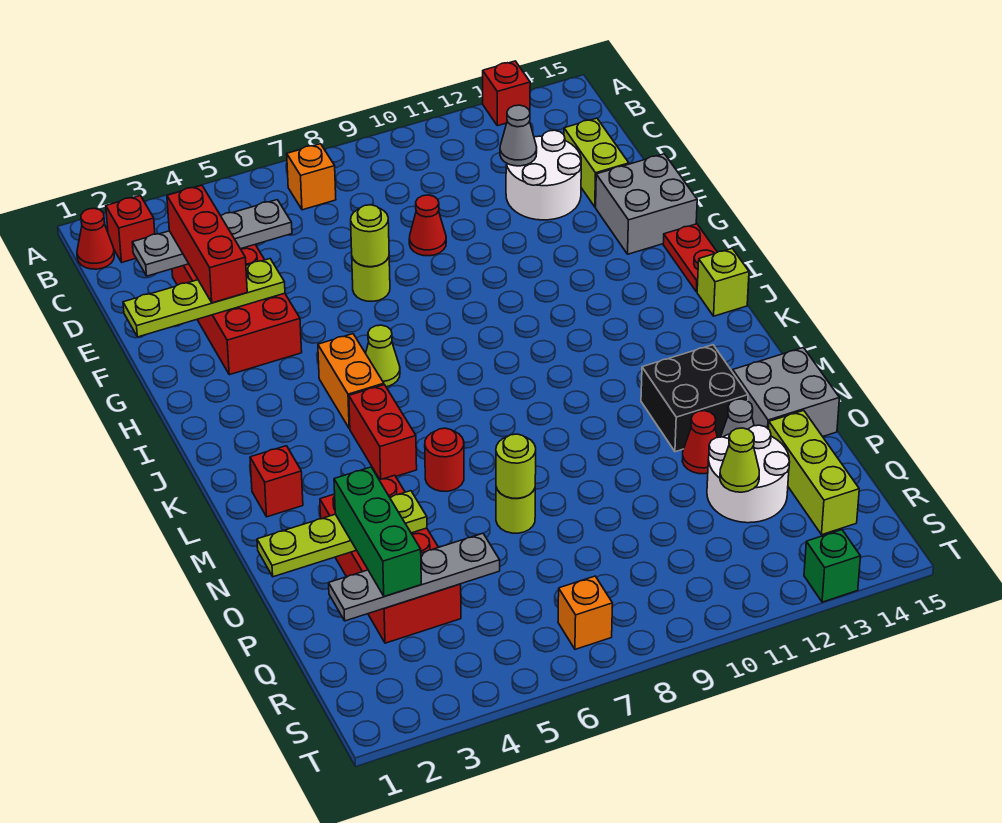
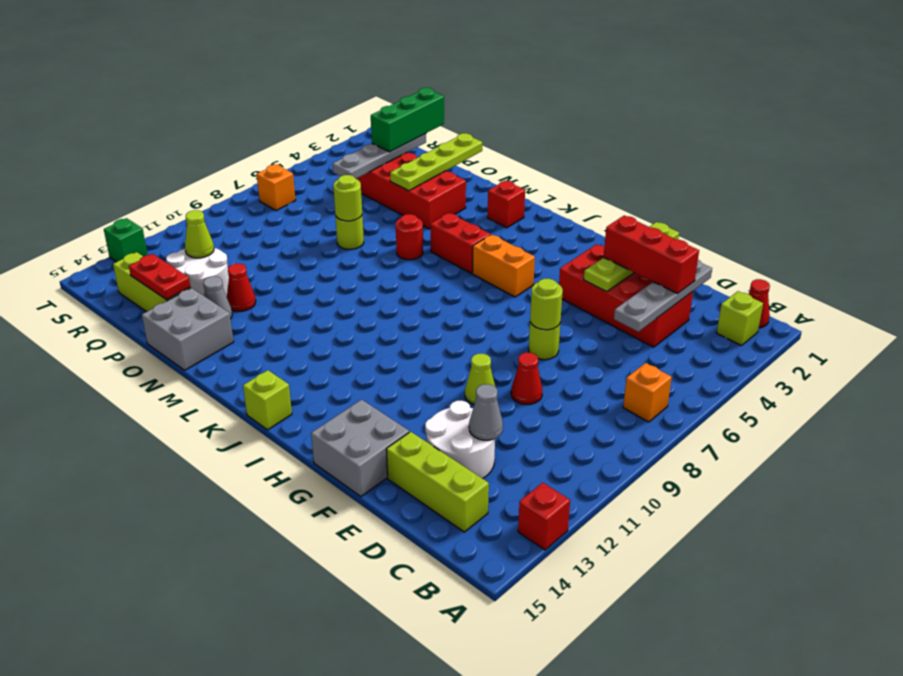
red 1x1 brick [106,196,155,262] -> lime 1x1 brick [717,291,763,346]
lime 1x2 brick [564,118,629,207] -> lime 1x3 brick [386,432,489,532]
red 1x2 plate [663,224,717,292] -> red 1x2 plate moved to [129,254,190,300]
lime 1x1 cone [366,325,400,387] -> lime 1x1 cone moved to [465,354,495,404]
black 2x2 brick [641,345,748,452] -> none
green 1x3 brick [334,467,421,597] -> green 1x3 brick turned to [371,88,444,152]

